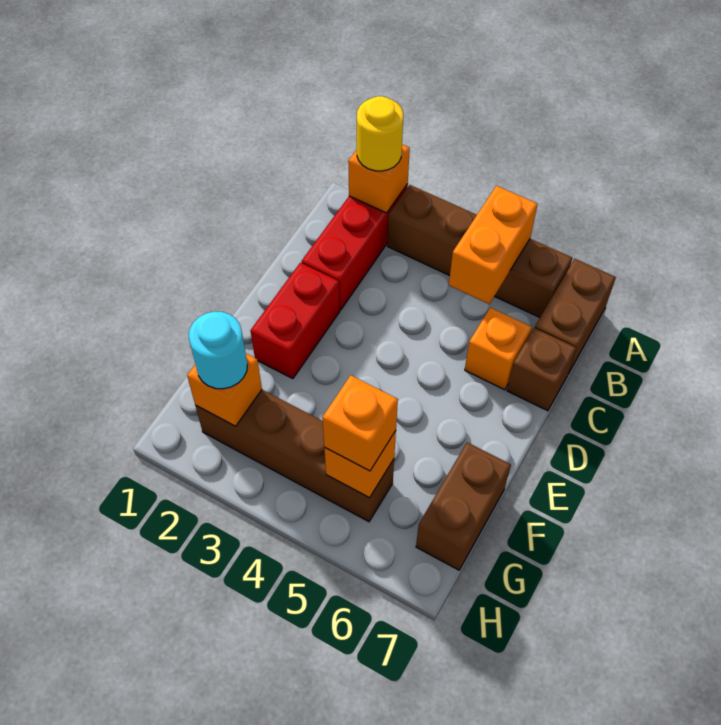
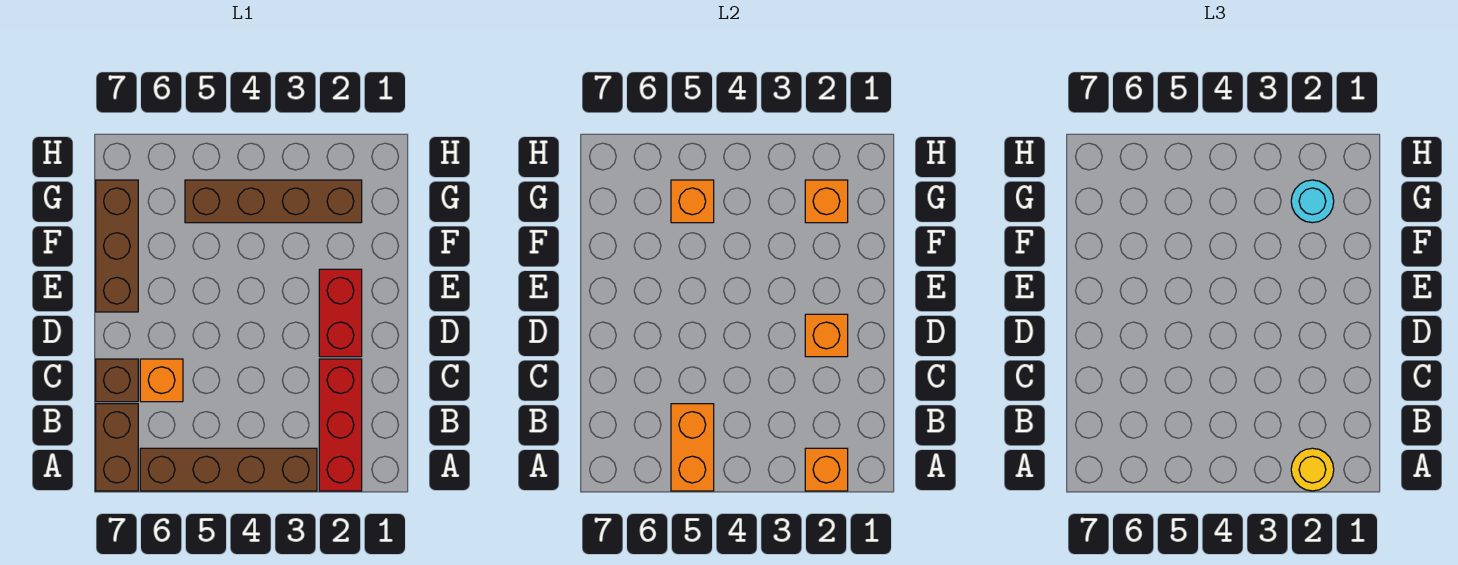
brown 1x2 brick [416,442,511,570] -> brown 1x3 brick [96,180,138,312]
orange 1x1 brick [322,375,398,471] -> orange 1x1 brick moved to [805,314,848,357]

